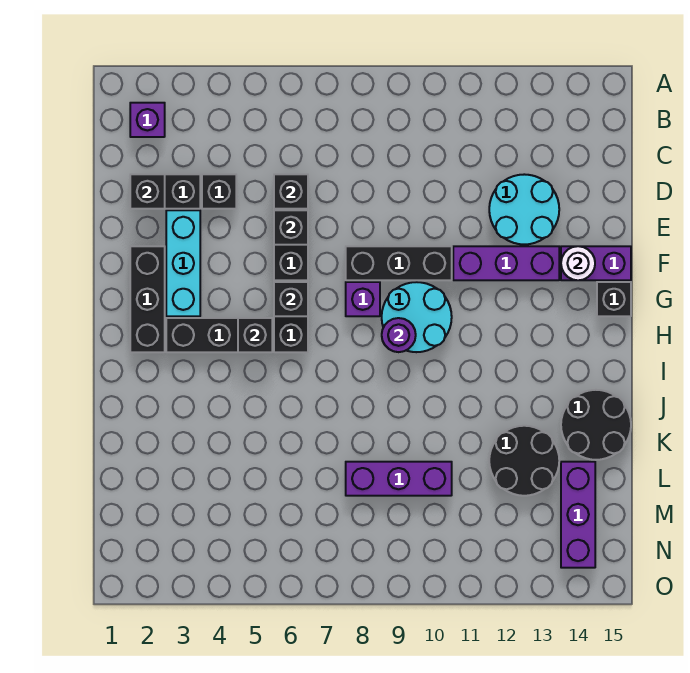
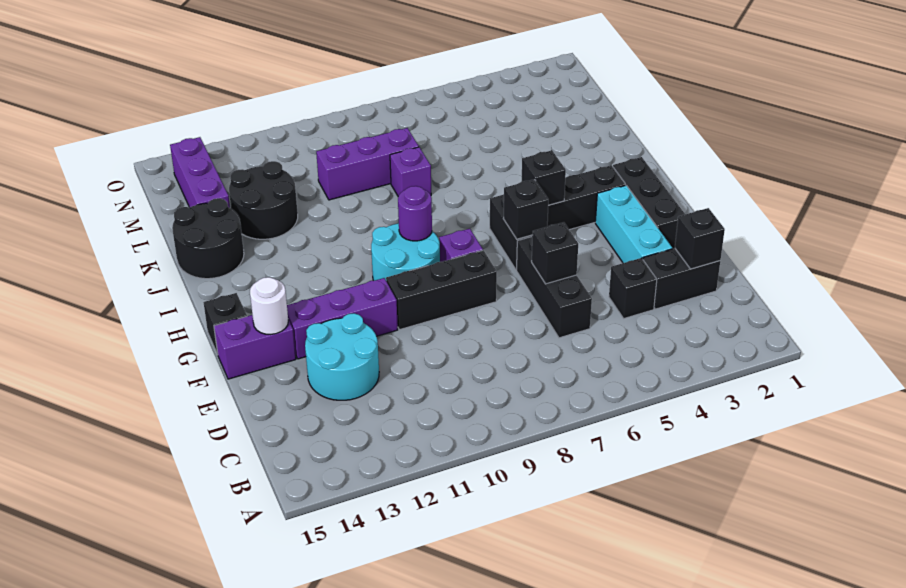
purple 1x1 brick [130,103,165,137] -> purple 1x1 brick moved to [390,147,431,196]
black 1x1 brick [274,174,308,209] -> none

